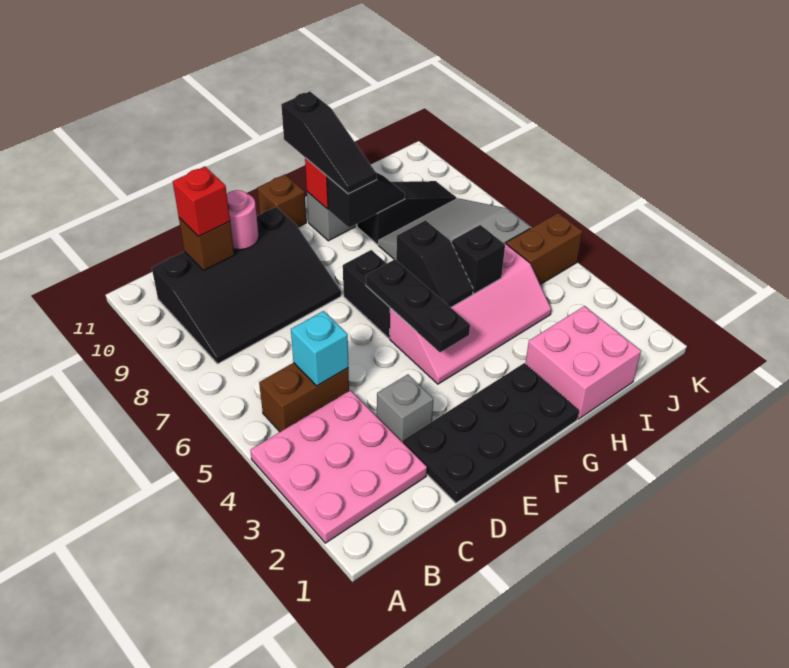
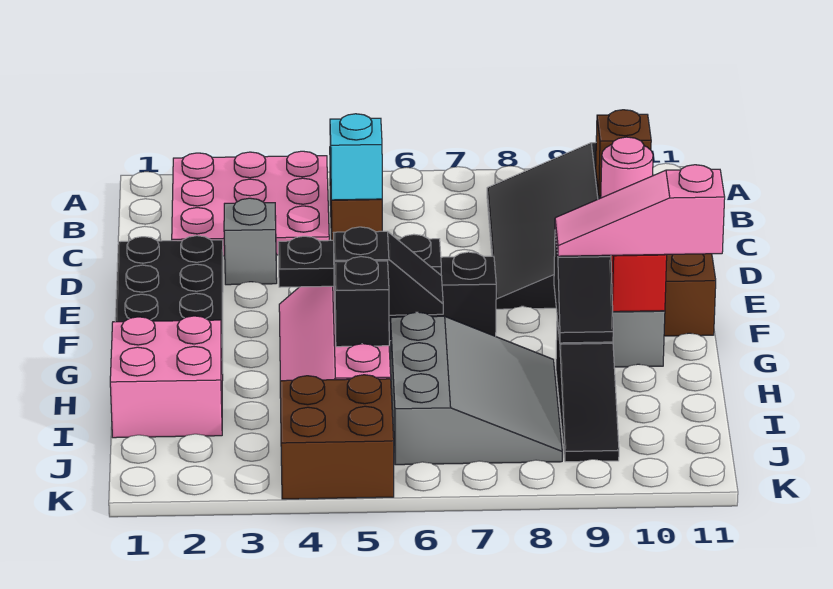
red 1x1 brick [173,167,230,237] -> none
black 1x2 slope [396,220,473,307] -> black 1x2 slope turned to [334,227,443,315]
black 1x3 slope [281,92,377,194] -> pink 1x3 slope [555,165,725,256]
brown 1x2 brick [506,213,583,284] -> brown 2x2 brick [280,375,394,499]

